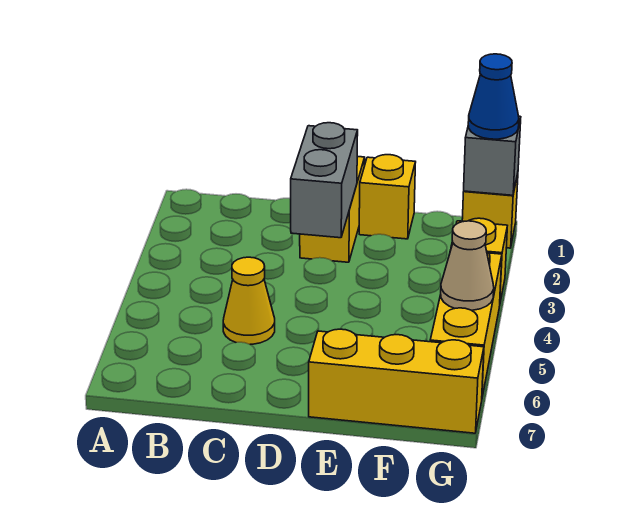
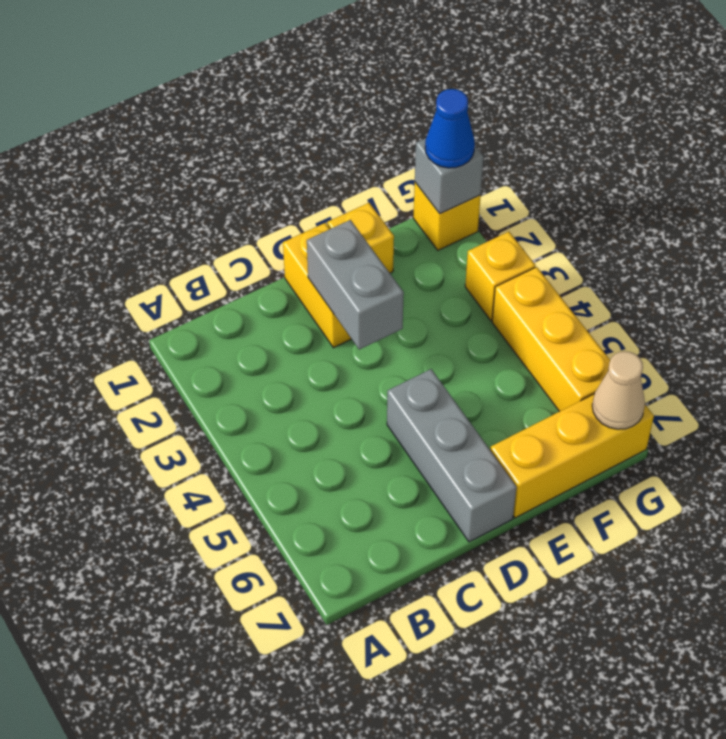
yellow 1x1 cone [223,257,275,344] -> none
none -> grey 1x3 brick [387,369,517,542]
tan 1x1 cone [441,221,494,310] -> tan 1x1 cone moved to [592,351,645,429]

